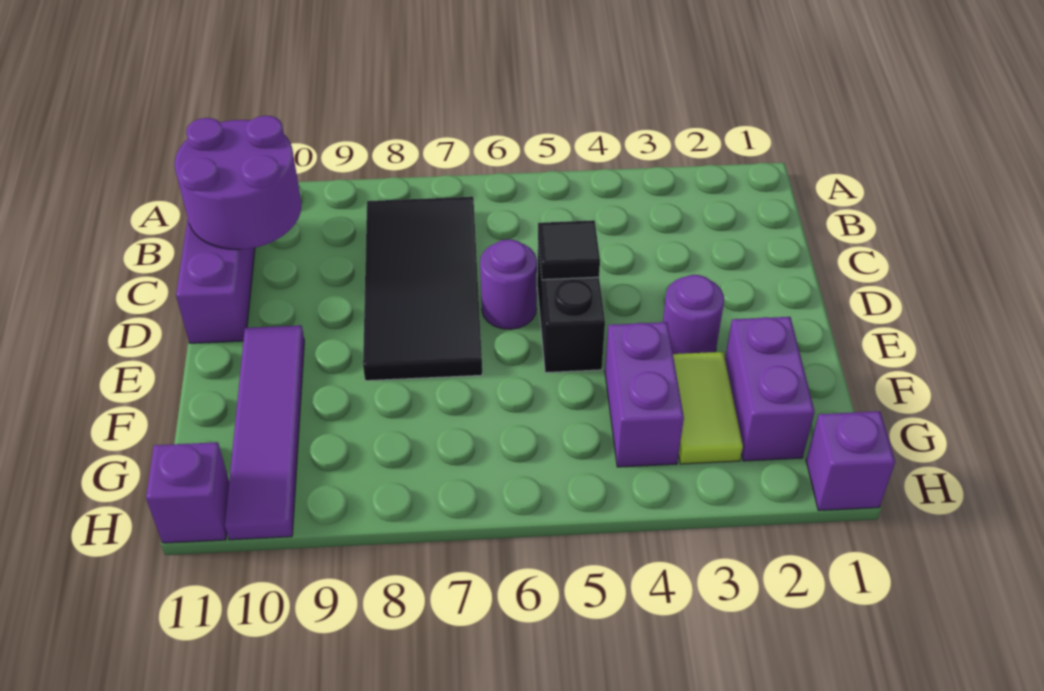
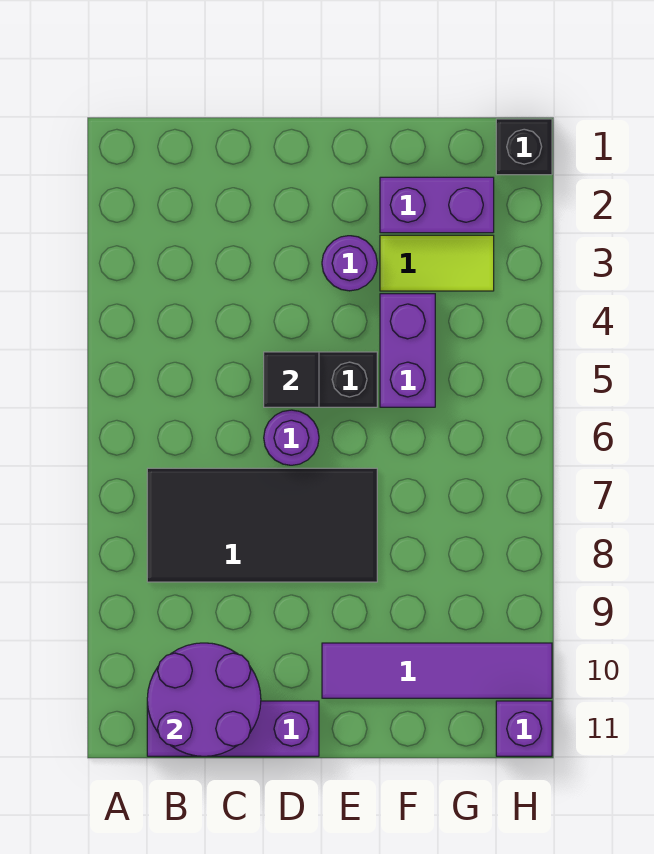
purple 1x2 brick [605,322,684,467] -> purple 1x2 brick turned to [380,294,435,407]
purple 1x1 brick [806,411,895,511] -> black 1x1 brick [496,119,552,175]

